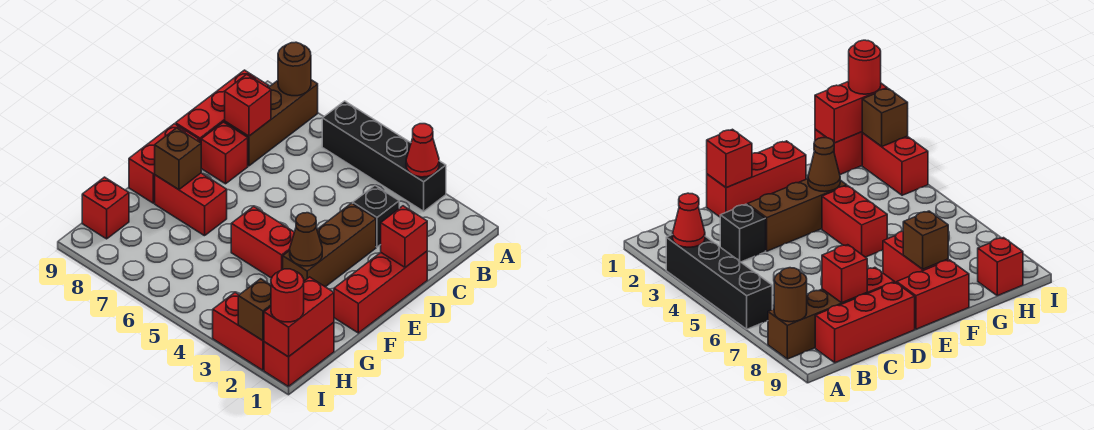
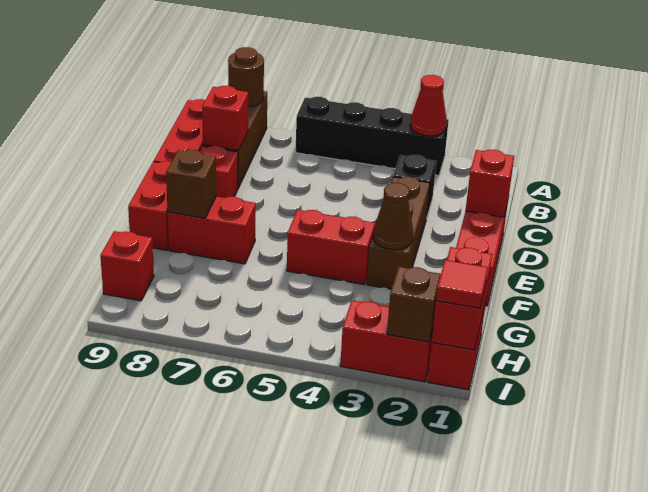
red 1x1 round brick [271,269,304,322] -> red 1x1 tile [436,260,488,308]

